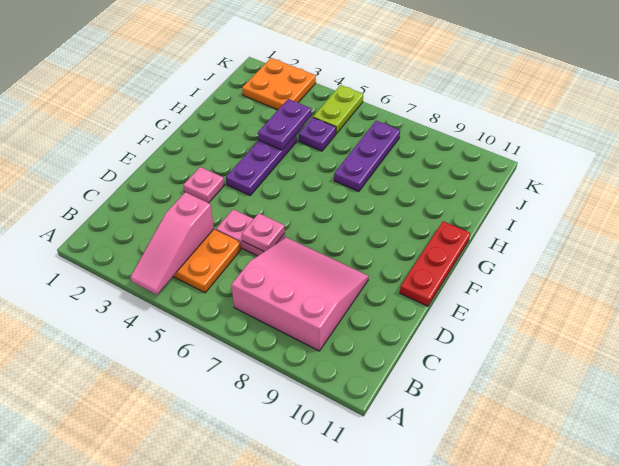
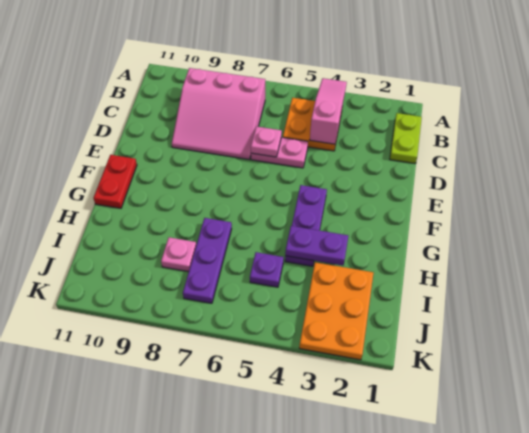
pink 1x1 plate [183,167,224,203] -> pink 1x1 plate moved to [161,237,196,272]
red 1x3 plate [400,221,470,306] -> red 1x2 plate [93,155,137,208]
purple 1x2 plate [258,99,311,150] -> purple 1x2 plate turned to [285,226,348,265]
orange 2x2 plate [242,58,316,110] -> orange 2x3 plate [299,262,373,360]
lime 1x2 plate [313,85,363,134] -> lime 1x2 plate moved to [390,113,422,163]

